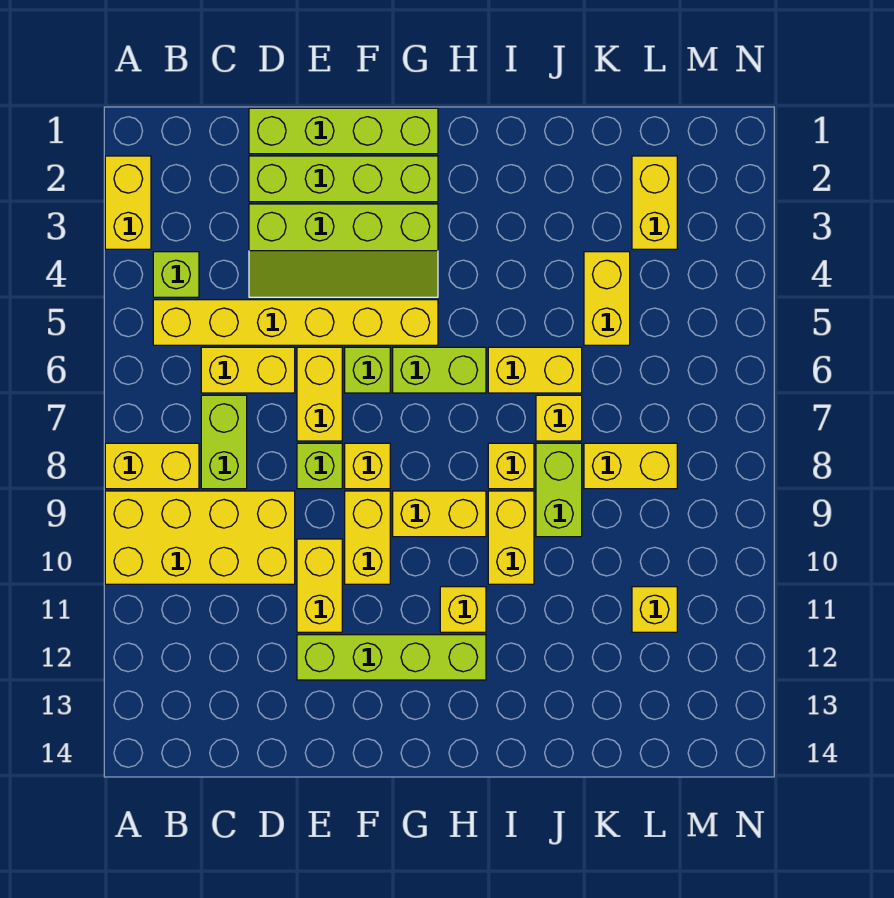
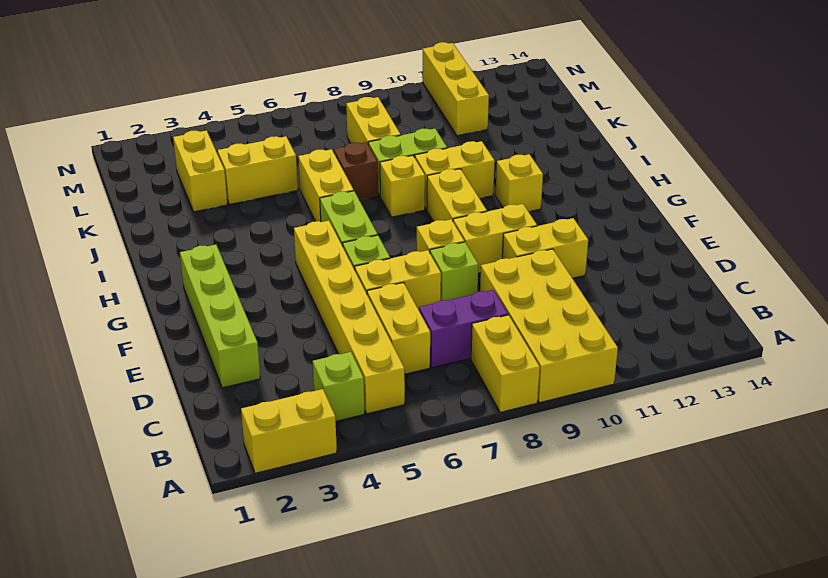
lime 1x2 brick [201,395,247,489] -> purple 1x2 brick [419,290,508,368]
lime 1x4 brick [249,108,438,154] -> none
lime 2x4 slope [249,204,438,297] -> none
lime 1x4 brick [297,635,486,680] -> none
yellow 1x1 brick [536,395,582,441] -> brown 1x1 brick [334,142,378,200]
yellow 1x2 brick [632,156,677,249] -> yellow 1x2 brick turned to [173,130,228,212]
yellow 1x1 brick [632,587,677,632] -> yellow 1x3 brick [422,42,489,136]

